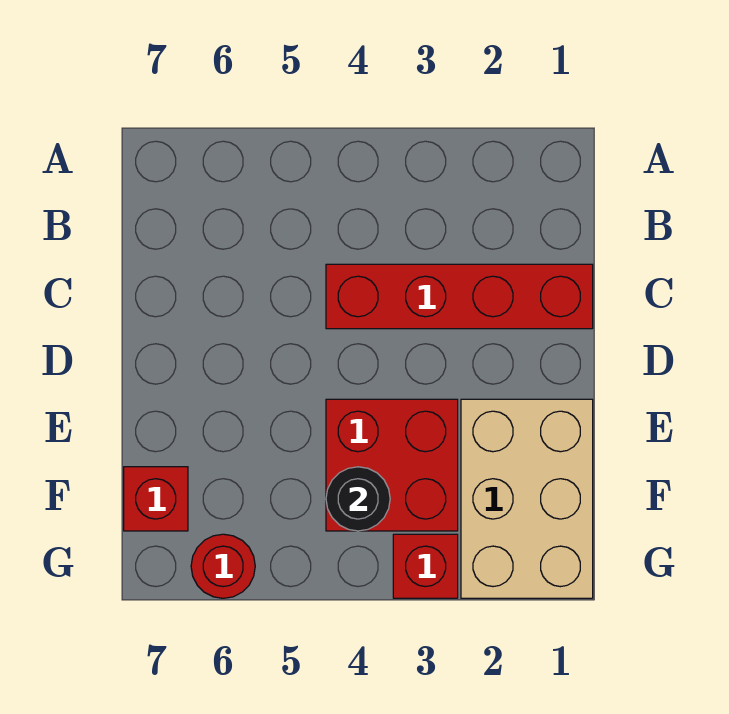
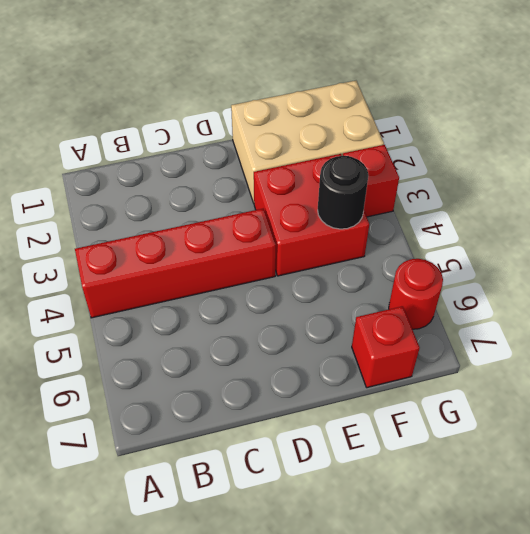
red 1x4 brick [326,264,593,329] -> red 1x4 brick turned to [75,209,276,318]

